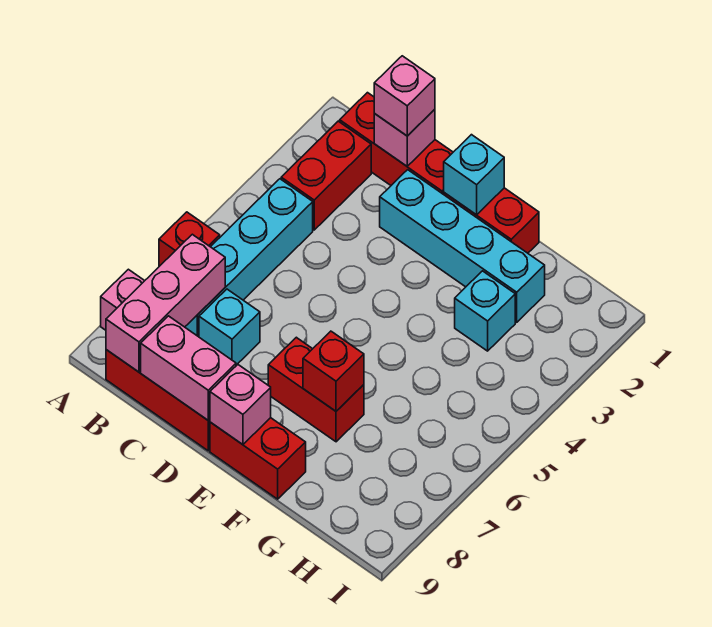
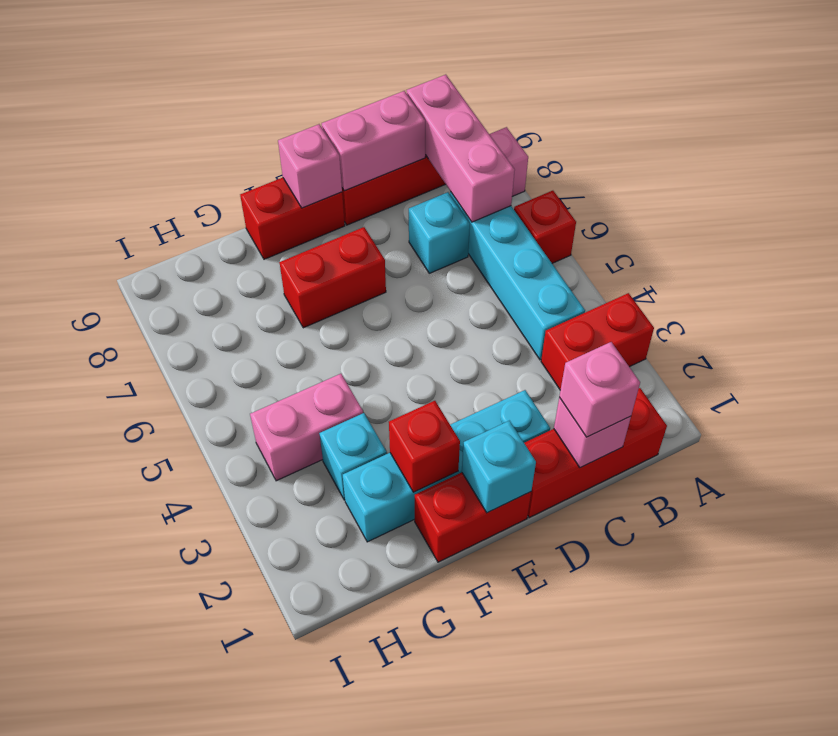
red 1x2 brick [281,121,371,230] -> red 1x2 brick turned to [541,293,654,390]
red 1x1 brick [303,331,364,411] -> red 1x1 brick moved to [389,401,460,492]
none -> pink 1x2 brick [250,374,363,481]

